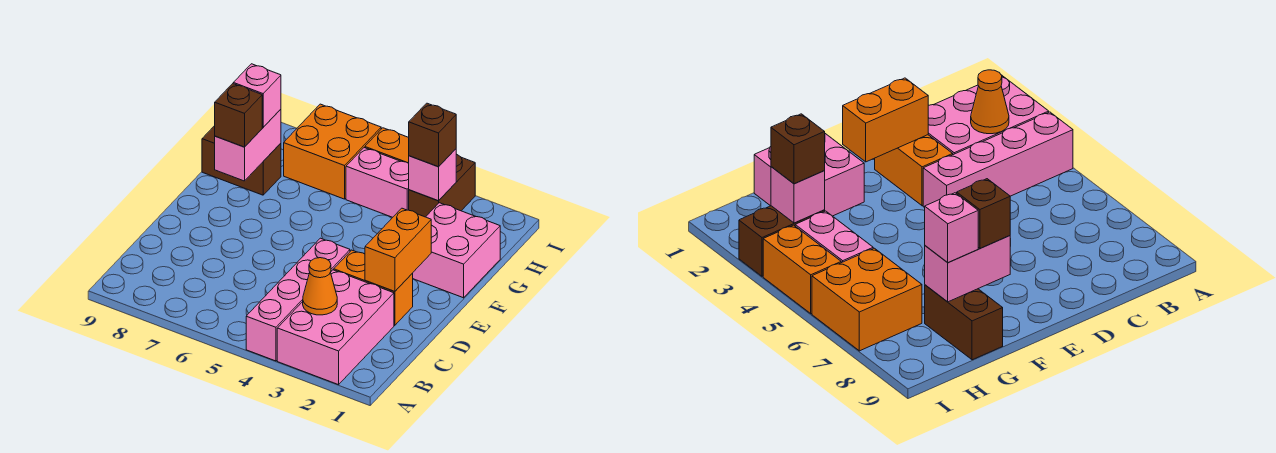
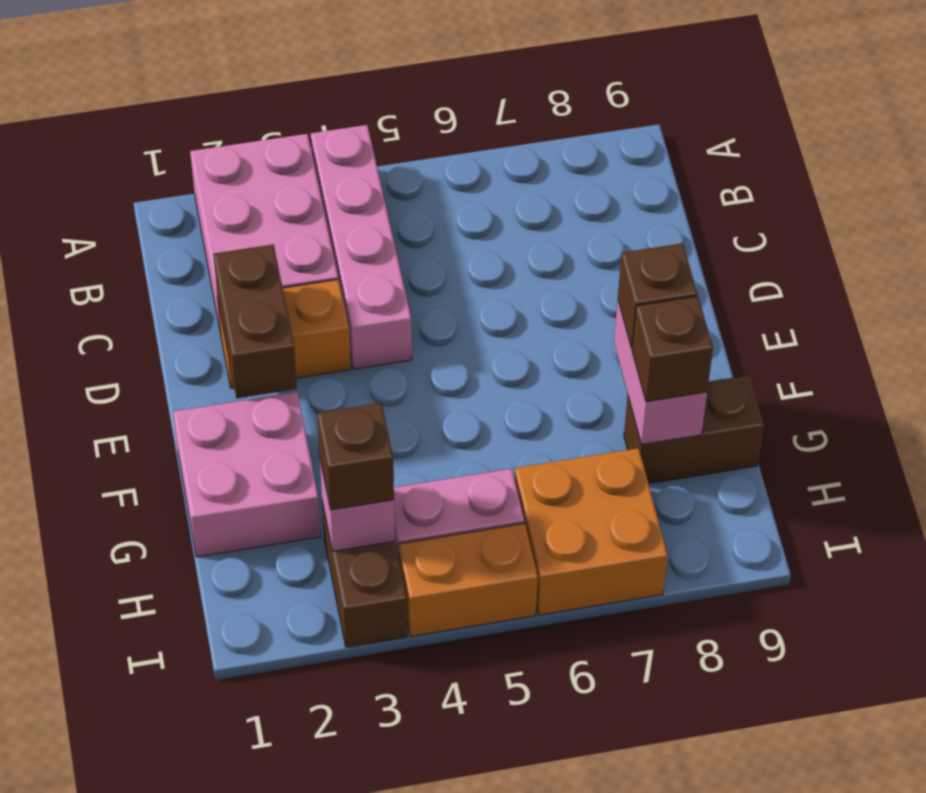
orange 1x1 cone [303,258,337,315] -> none
orange 1x2 brick [365,208,431,292] -> brown 1x2 brick [213,245,297,398]
pink 1x1 brick [233,64,281,127] -> brown 1x1 brick [632,296,713,402]

